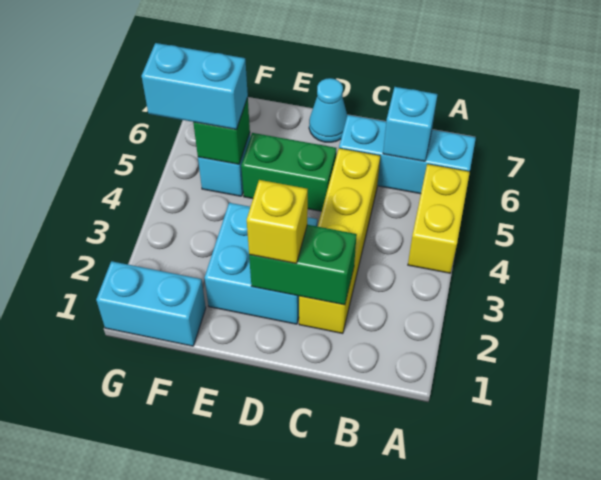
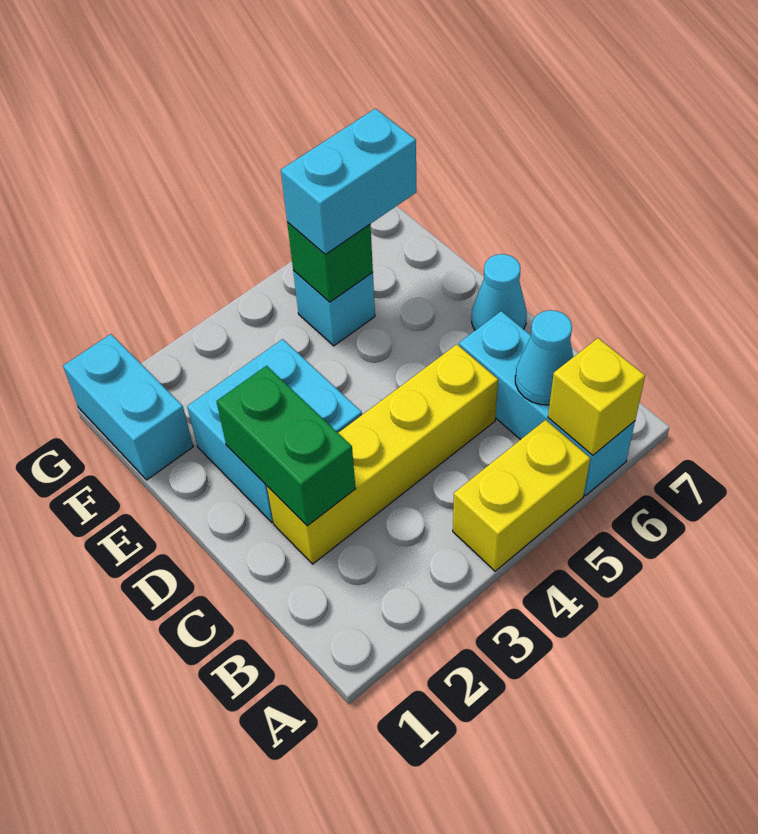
cyan 1x1 brick [383,87,438,161] -> cyan 1x1 cone [515,310,573,405]
yellow 1x1 brick [247,180,308,263] -> yellow 1x1 brick moved to [548,338,645,455]
green 1x2 brick [241,133,336,211] -> none
cyan 1x2 brick [142,43,248,129] -> cyan 1x2 brick turned to [281,109,416,254]

